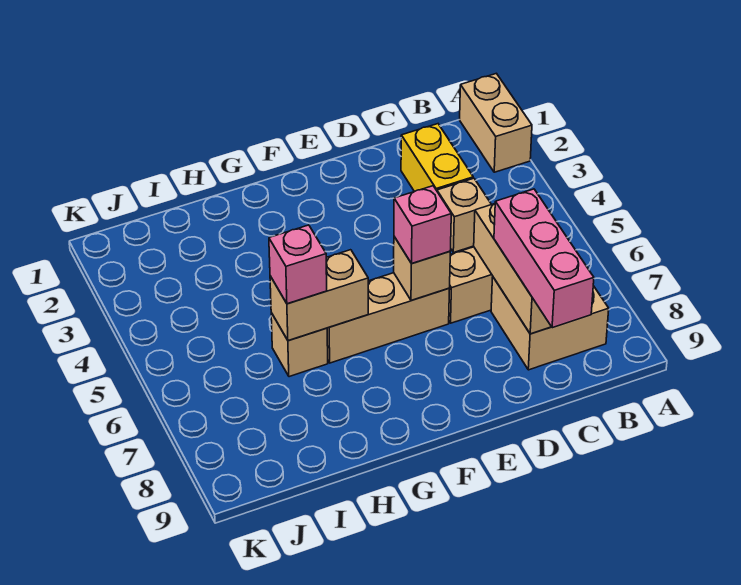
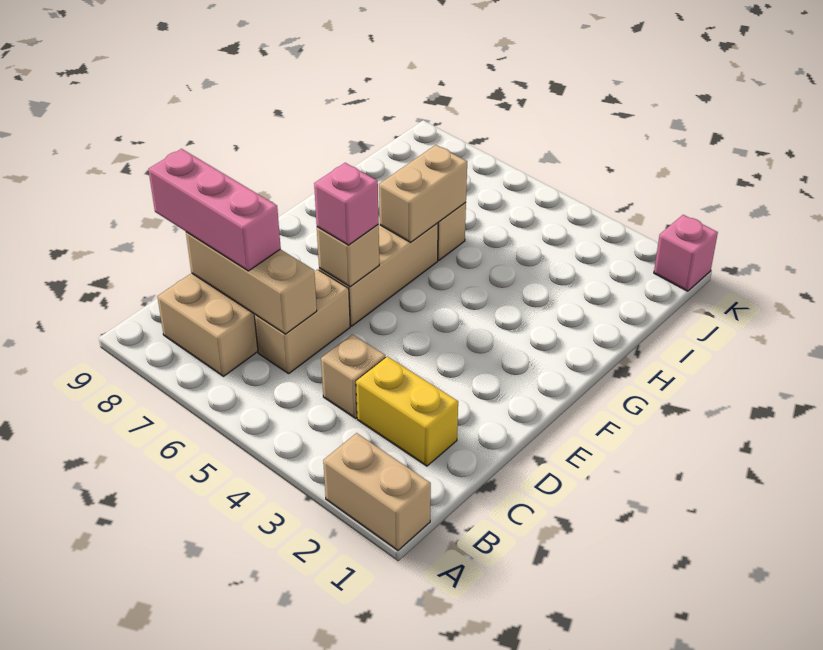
pink 1x1 brick [269,225,327,304] -> pink 1x1 brick moved to [654,215,718,291]

